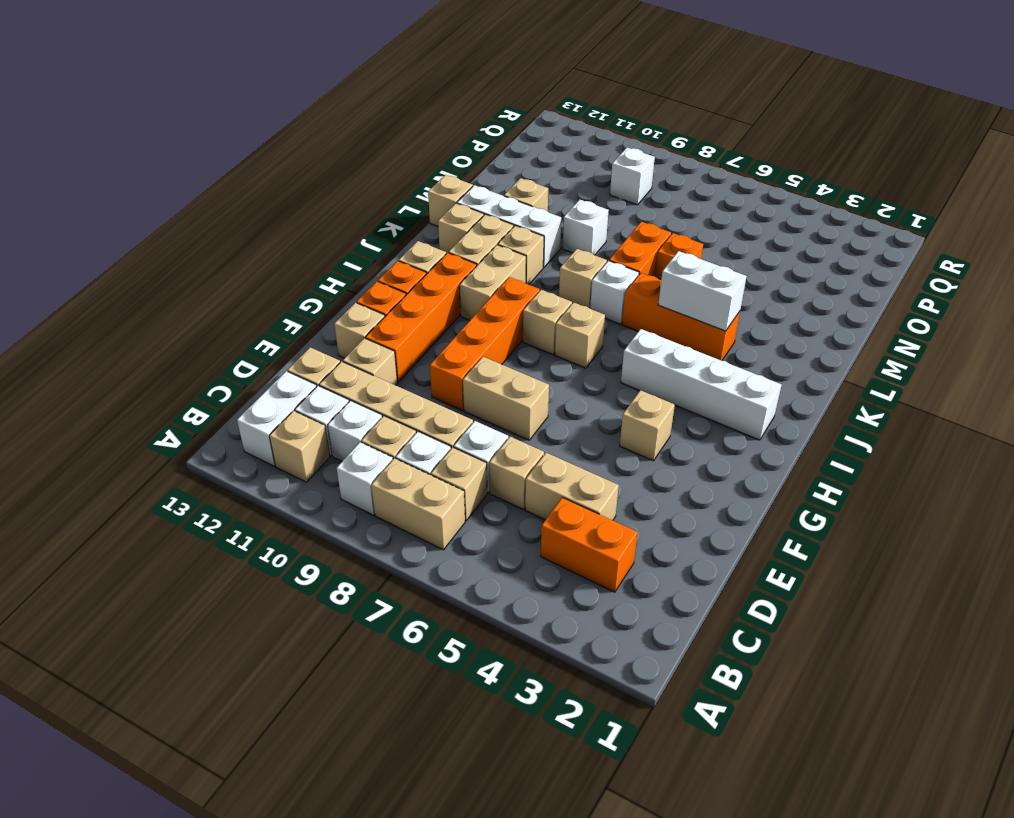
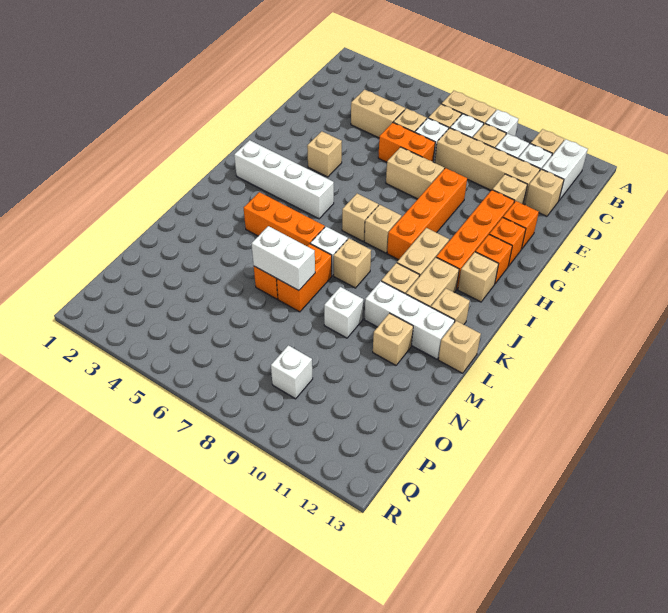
orange 1x2 brick [541,497,638,592] -> orange 1x2 brick moved to [378,123,435,162]
tan 1x1 brick [334,303,385,358] -> orange 1x1 brick [503,201,539,248]
white 1x2 brick [658,251,747,331] -> white 1x2 brick moved to [251,226,315,290]

